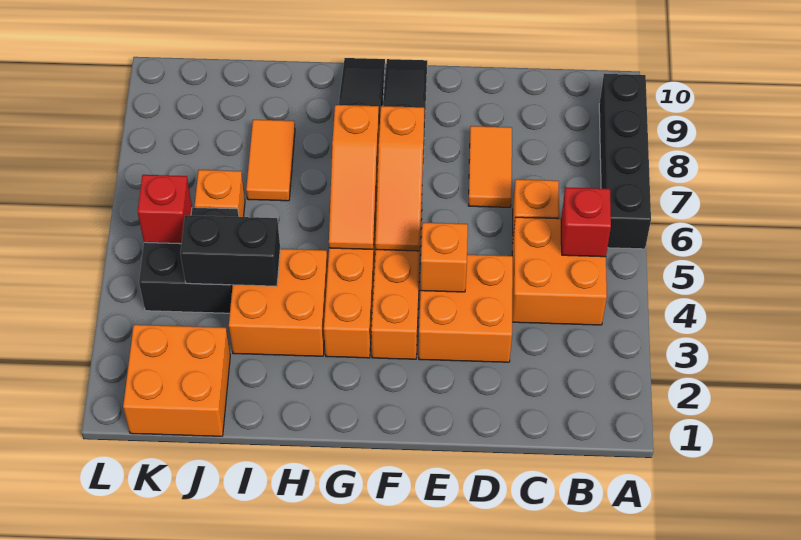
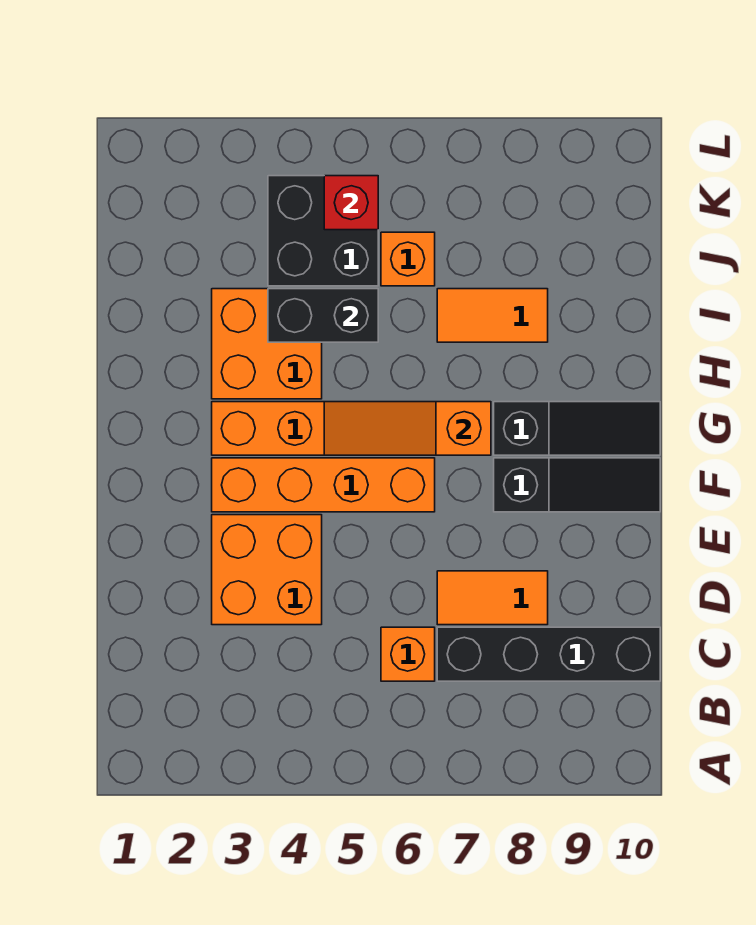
black 1x4 brick [599,74,651,249] -> black 1x4 brick moved to [437,627,660,681]
orange 2x2 brick [512,217,607,325] -> none
red 1x1 brick [561,187,611,257] -> none
orange 1x1 brick [421,223,468,292] -> none
orange 1x3 slope [375,106,424,251] -> none
black 1x2 brick [180,215,280,286] -> black 1x2 brick turned to [268,289,378,342]
orange 2x2 brick [123,325,230,436] -> none

